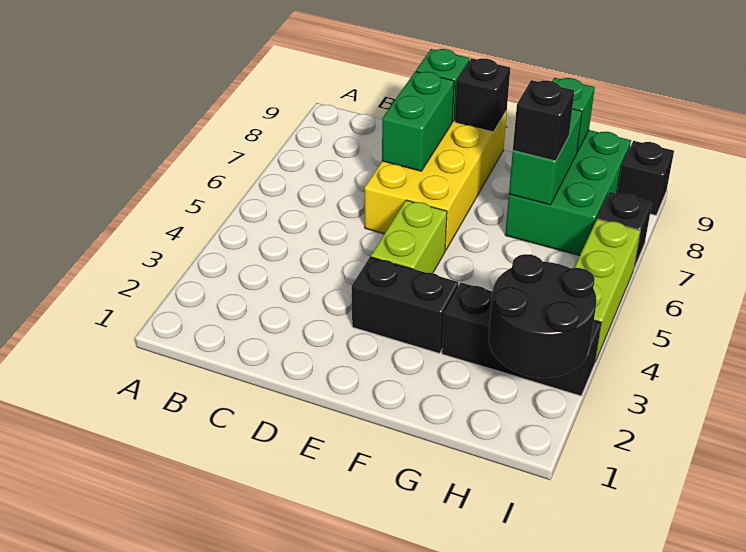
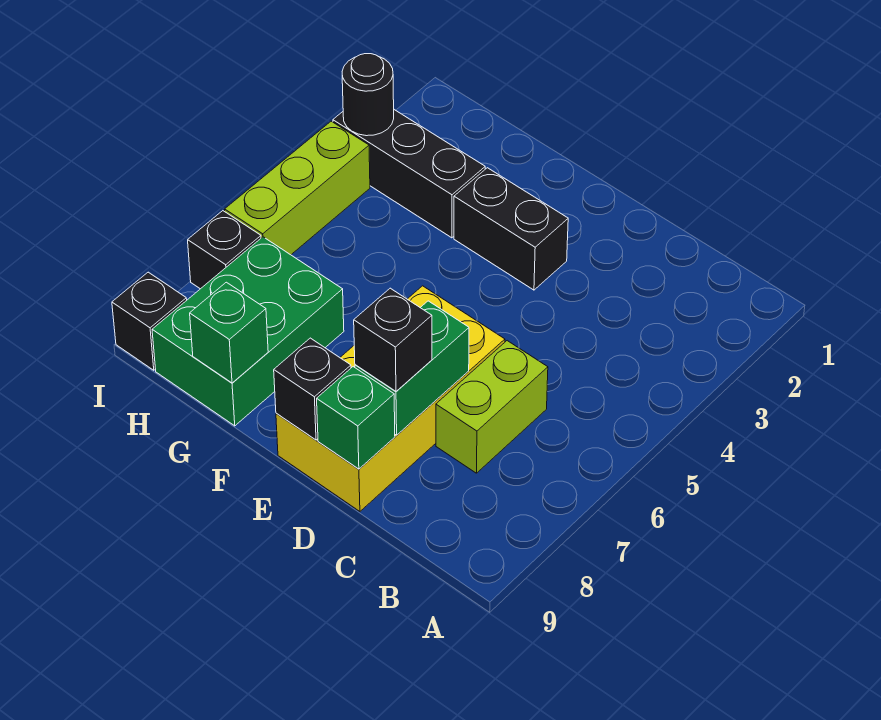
lime 1x2 brick [371,200,447,273] -> lime 1x2 brick moved to [436,341,548,473]
green 1x2 brick [509,109,582,205] -> none
black 1x1 brick [513,80,574,161] -> black 1x1 brick moved to [354,288,432,391]
black 2x2 round brick [489,254,597,378] -> black 1x1 round brick [342,54,394,136]

